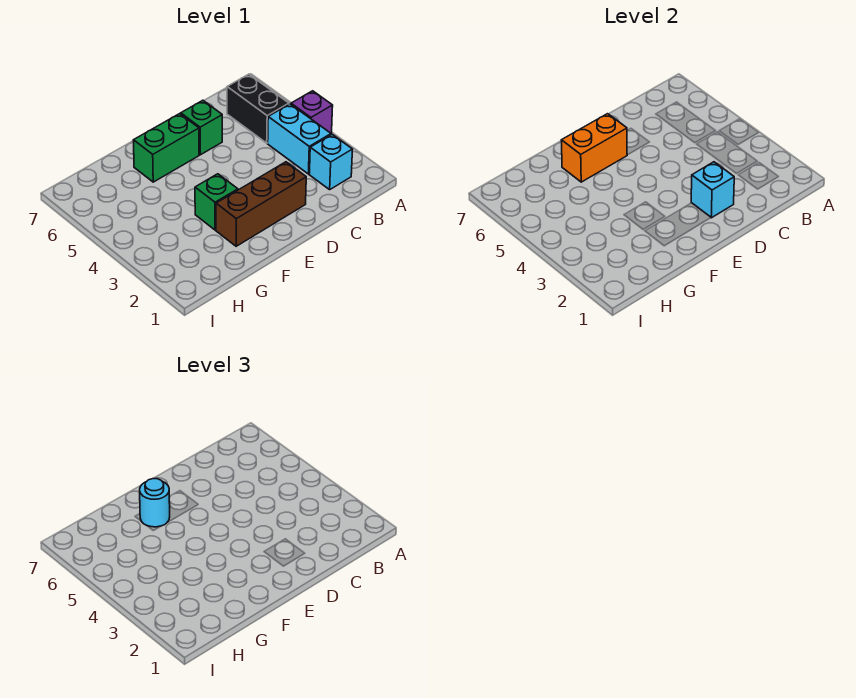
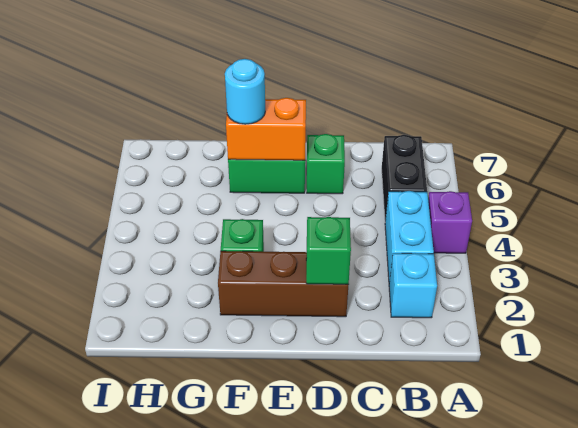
cyan 1x1 brick [691,162,734,218] -> green 1x1 brick [306,217,351,284]

